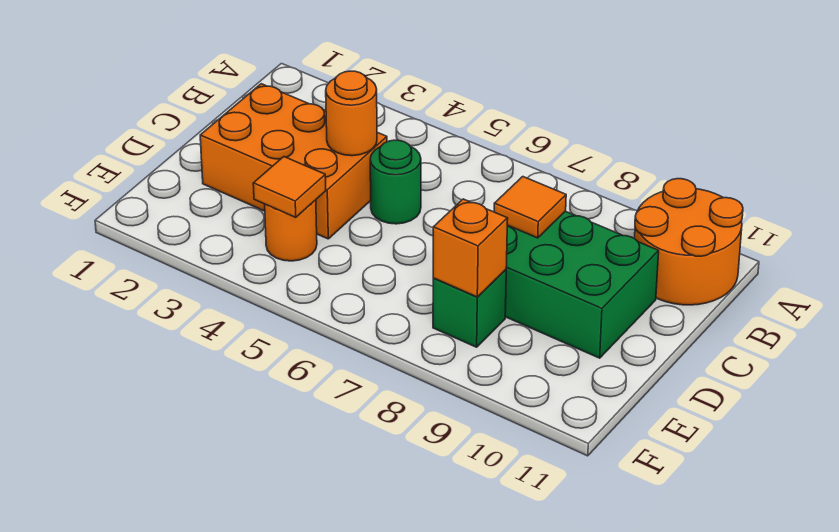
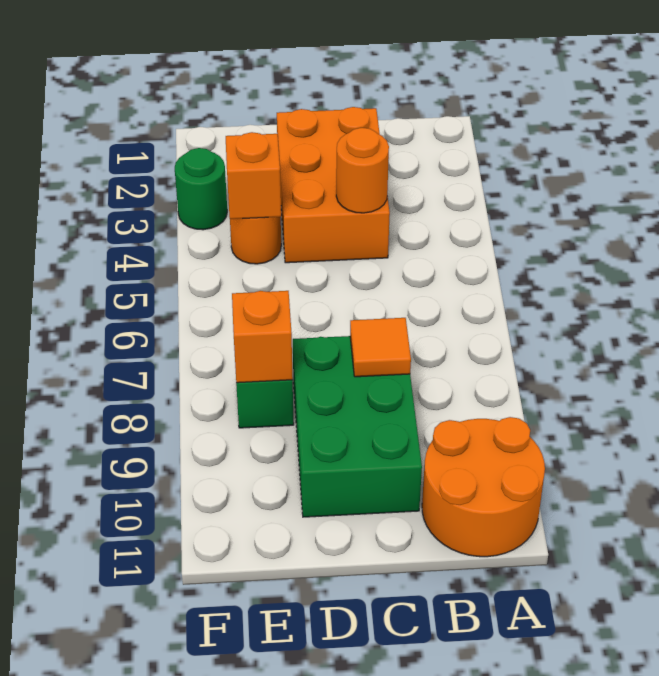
green 1x1 round brick [370,140,421,224] -> green 1x1 round brick moved to [175,148,227,230]
orange 1x1 tile [253,157,326,217] -> orange 1x1 brick [226,132,281,219]

